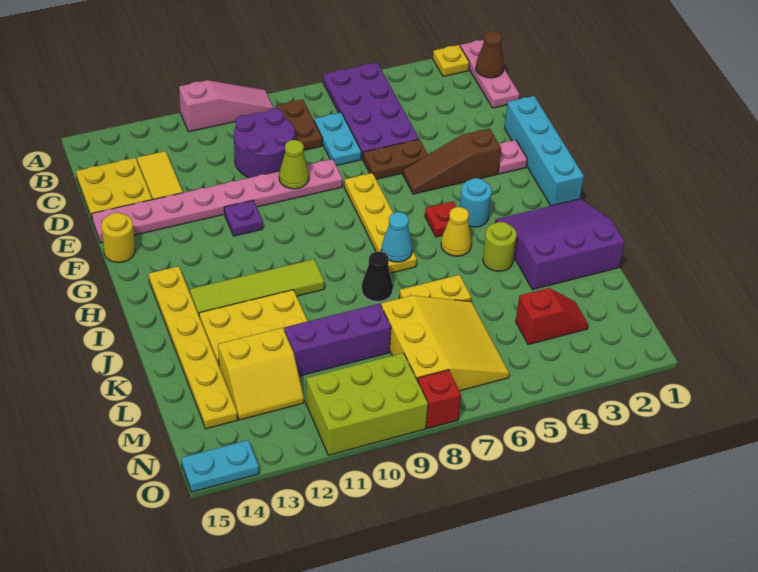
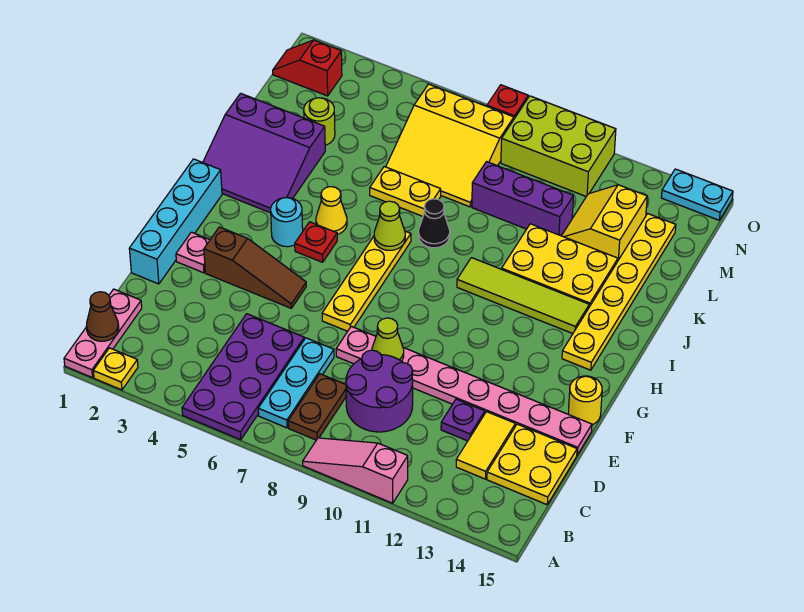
cyan 1x2 plate [314,113,361,166] -> cyan 1x3 plate [258,338,334,428]
brown 1x2 plate [363,139,428,179] -> none
purple 1x1 plate [224,200,263,236] -> purple 1x1 plate moved to [441,399,485,441]
cyan 1x1 cone [381,212,413,262] -> lime 1x1 cone [374,201,405,250]
lime 1x1 round brick [483,222,517,271] -> lime 1x1 round brick moved to [304,98,335,145]
yellow 3x3 slope [381,295,509,391] -> yellow 3x3 slope turned to [386,84,514,207]
yellow 2x2 slope [218,328,304,420] -> yellow 2x2 slope turned to [562,185,647,260]
red 1x2 slope [516,288,588,345] -> red 1x2 slope moved to [273,40,342,96]

